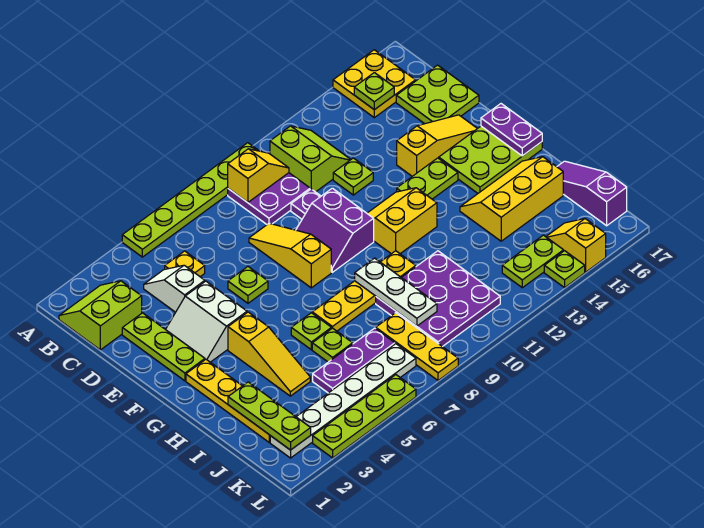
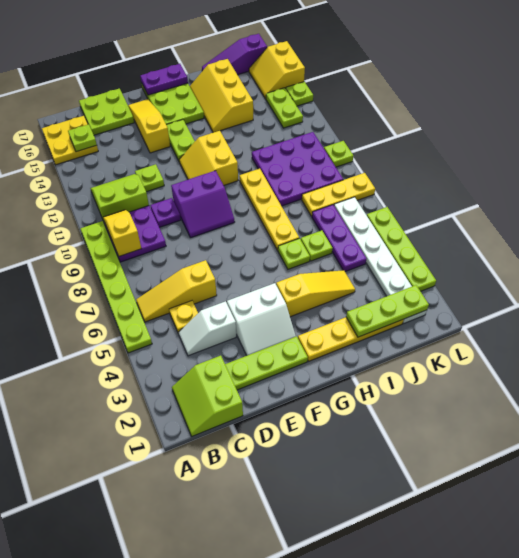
yellow 1x3 slope [249,223,331,288] -> yellow 1x3 slope moved to [136,260,217,322]
lime 1x1 plate [228,267,268,303] -> lime 1x1 plate moved to [324,141,353,167]
white 1x3 plate [355,258,437,326] -> none
yellow 1x2 slope [546,219,606,272] -> yellow 2x2 slope [249,41,305,99]

